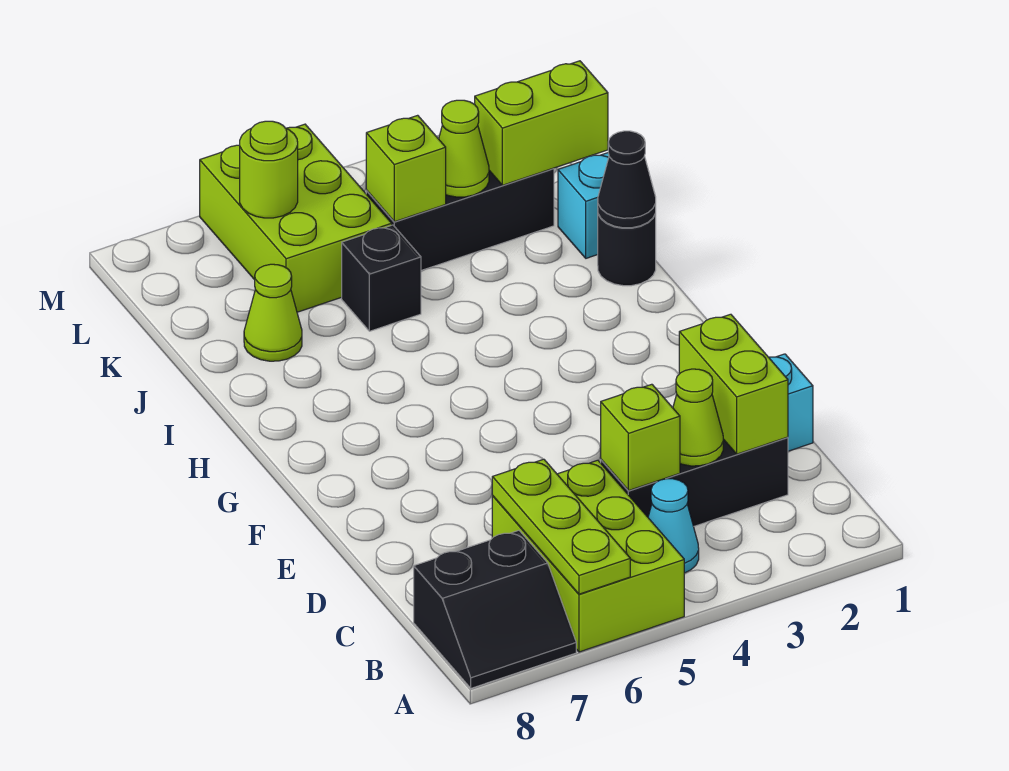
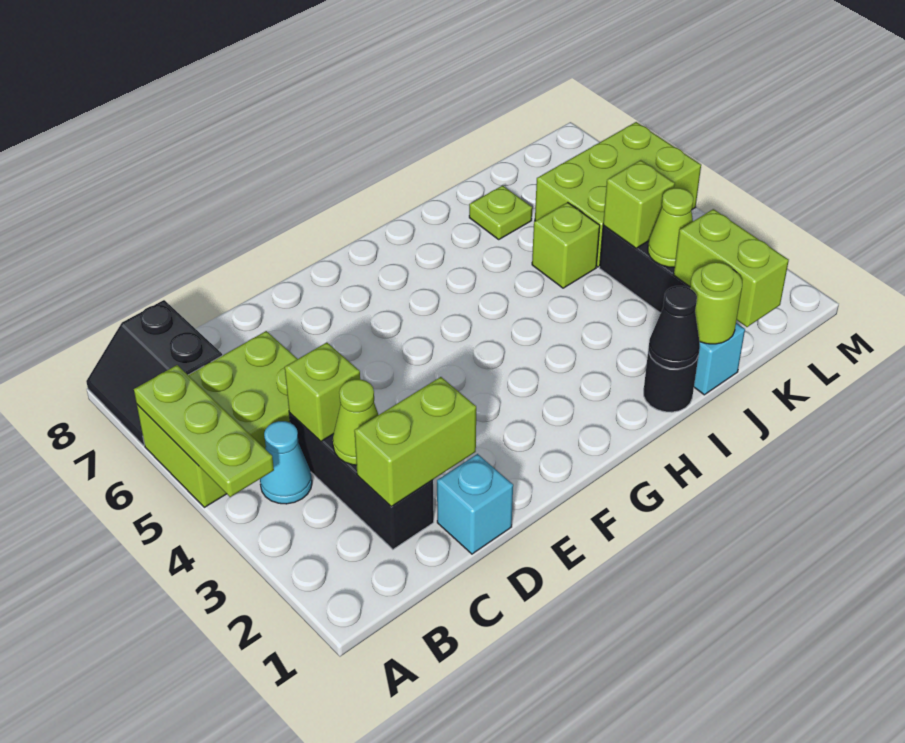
lime 1x3 plate [492,459,630,594] -> lime 1x3 plate turned to [134,365,274,497]
black 1x1 brick [342,225,421,331] -> lime 1x1 brick [532,202,600,288]
lime 1x1 cone [244,264,302,361] -> lime 1x1 plate [469,186,532,239]
lime 1x1 round brick [240,121,298,218] -> lime 1x1 round brick moved to [690,262,742,344]

